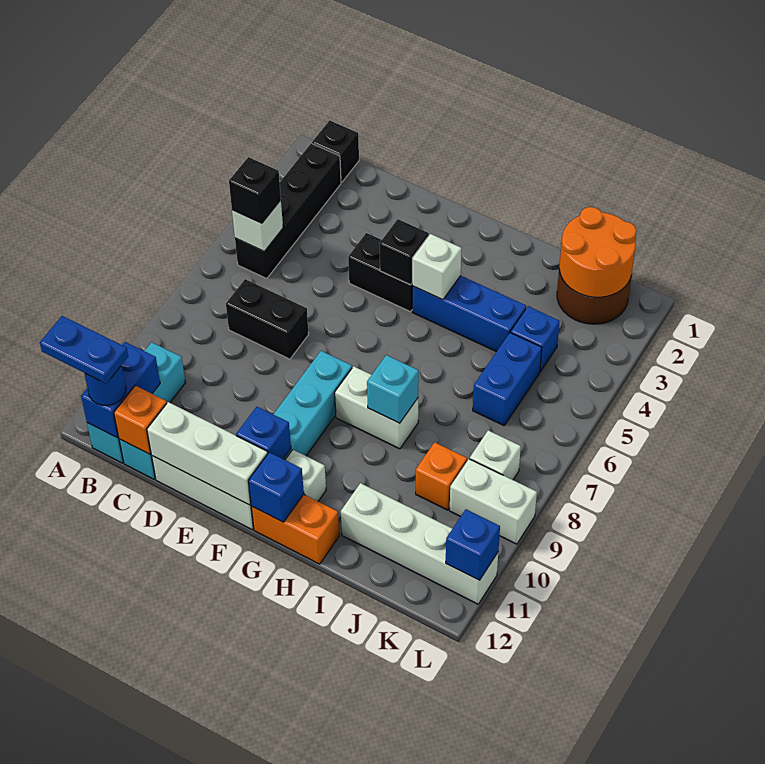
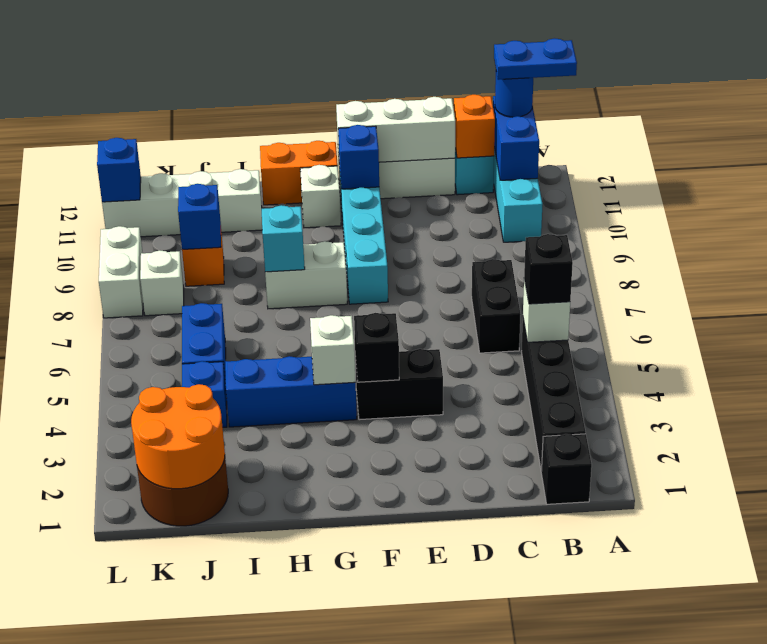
black 1x2 brick [226,279,309,359] -> black 1x2 brick turned to [472,259,521,353]
blue 1x1 brick [248,452,304,522] -> blue 1x1 brick moved to [178,184,221,249]
white 1x2 brick [450,459,537,544] -> white 1x2 brick turned to [99,226,143,318]

